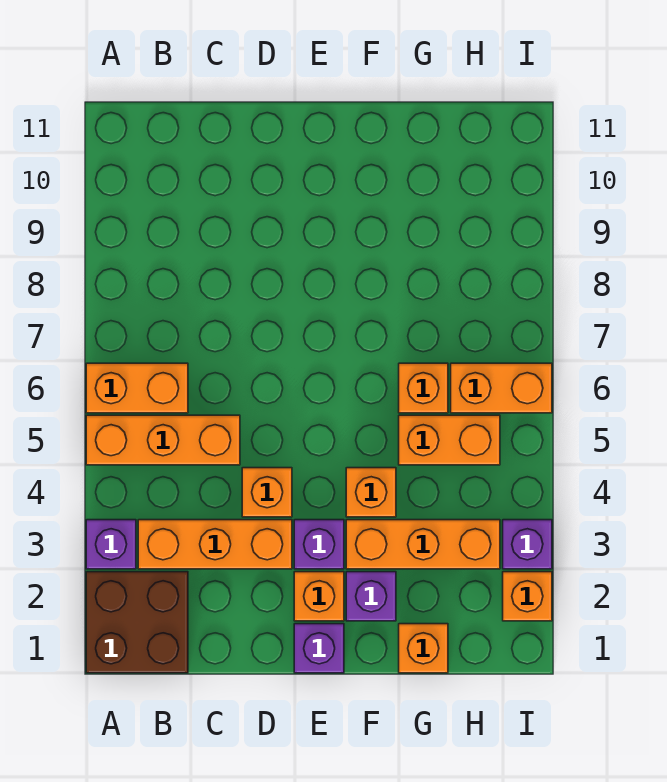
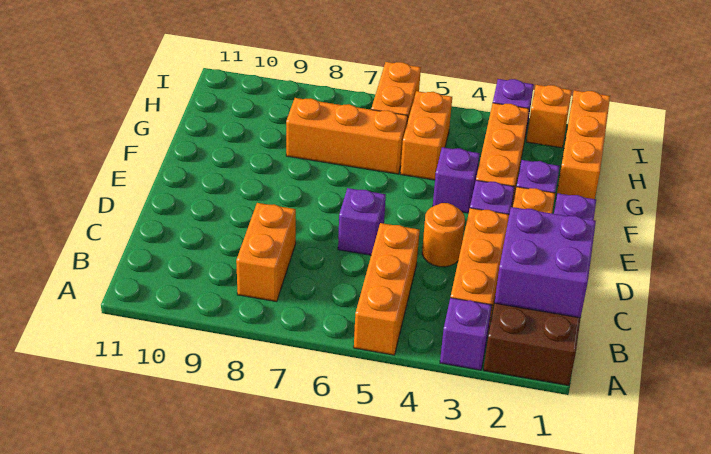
orange 1x2 brick [86,363,188,413] -> orange 1x2 brick moved to [236,203,296,302]
none -> purple 2x2 brick [494,207,596,318]
orange 1x1 brick [242,468,292,517] -> orange 1x1 round brick [422,203,465,267]
none -> purple 1x1 brick [338,188,386,255]
orange 1x1 brick [346,468,396,517] -> purple 1x1 brick [433,147,480,213]
orange 1x1 brick [399,624,448,673] -> orange 1x3 brick [557,90,610,199]
orange 1x1 brick [399,363,448,413] -> orange 1x3 brick [286,98,408,174]

